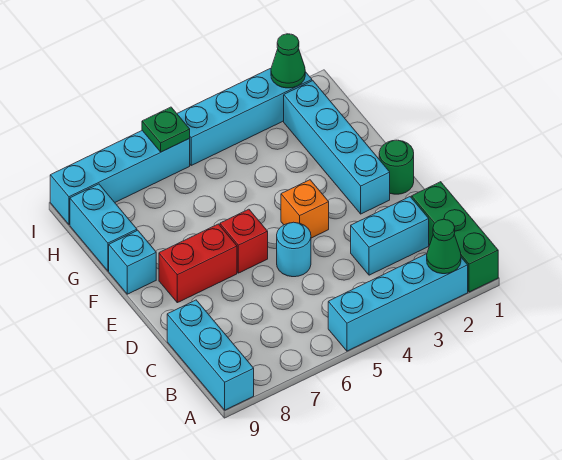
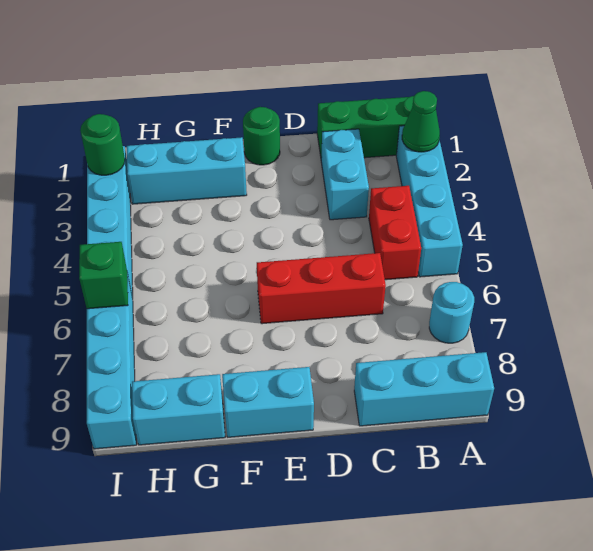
cyan 1x1 round brick [277,222,311,277] -> cyan 1x1 round brick moved to [429,282,474,343]
cyan 1x4 brick [284,81,390,214] -> cyan 1x3 brick [127,137,247,204]
orange 1x1 brick [281,180,329,238] -> none
red 1x1 brick [220,209,268,273] -> red 1x3 brick [257,253,386,324]
red 1x2 brick [159,224,237,303] -> red 1x2 brick moved to [369,186,421,280]
cyan 1x1 brick [109,230,156,294] -> cyan 1x2 brick [222,367,314,437]
green 1x1 cone [271,34,305,88] -> green 1x1 round brick [80,114,125,175]
green 1x1 plate [142,107,190,152] -> green 1x1 brick [79,242,128,309]

